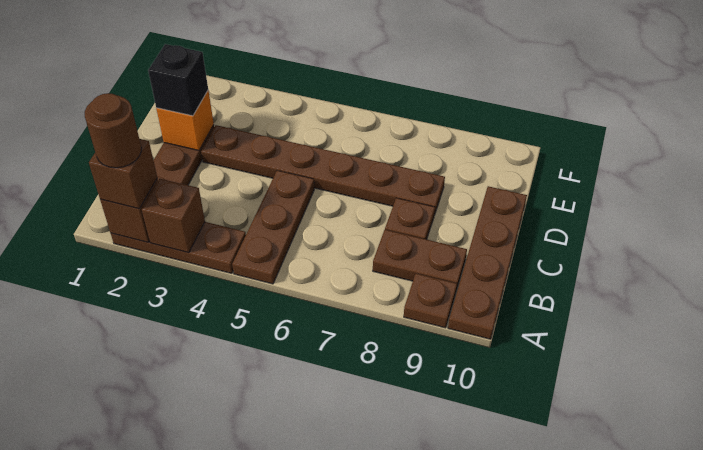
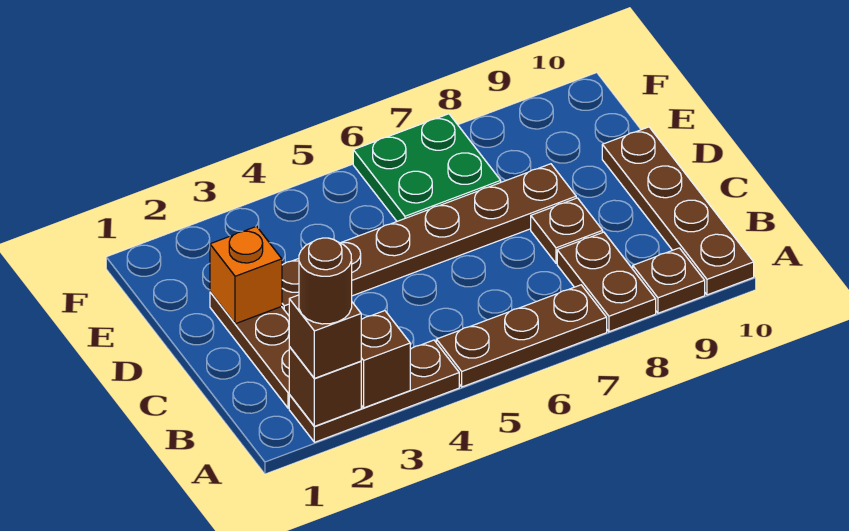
brown 1x3 plate [232,171,314,284] -> brown 1x3 plate turned to [436,285,607,387]
brown 1x2 plate [373,230,467,290] -> brown 1x2 plate turned to [557,232,656,332]
black 1x1 brick [148,44,208,116] -> none
none -> green 2x2 plate [353,114,501,221]

